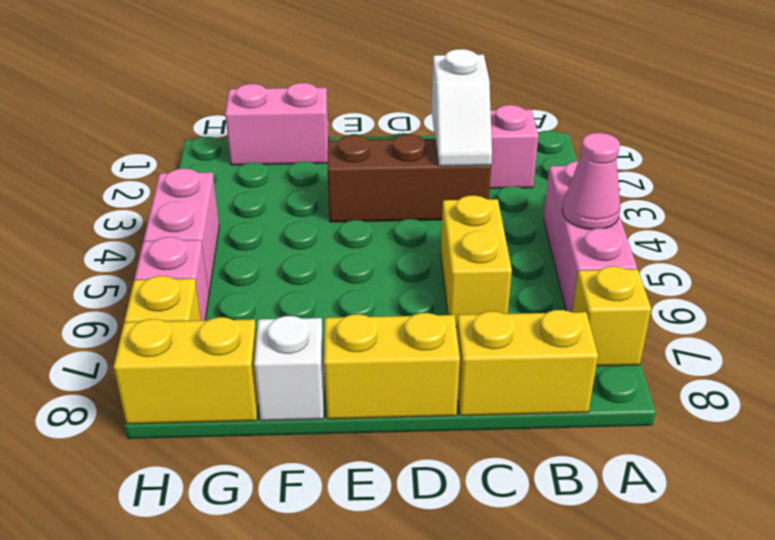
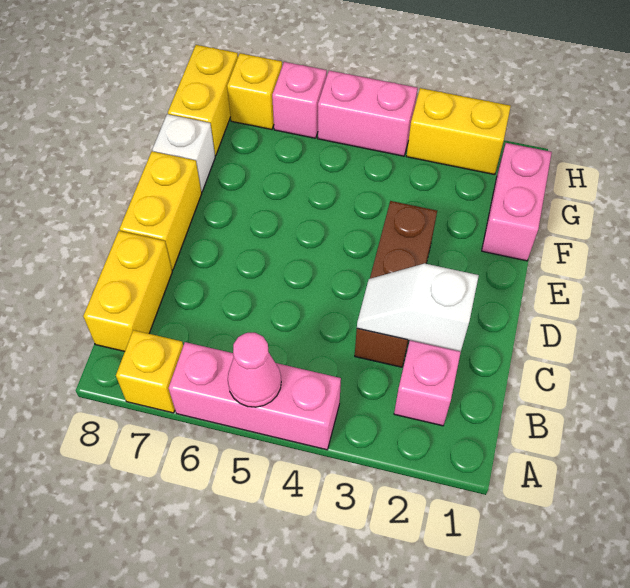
yellow 1x2 brick [441,196,512,327] -> yellow 1x2 brick moved to [407,88,511,175]

